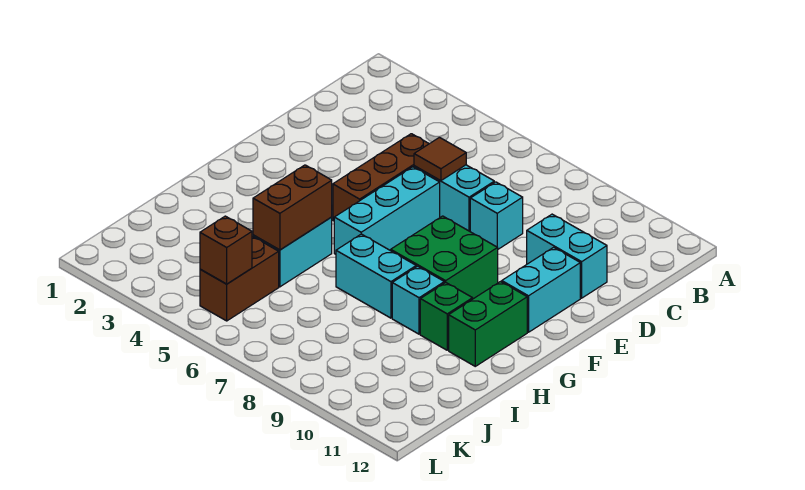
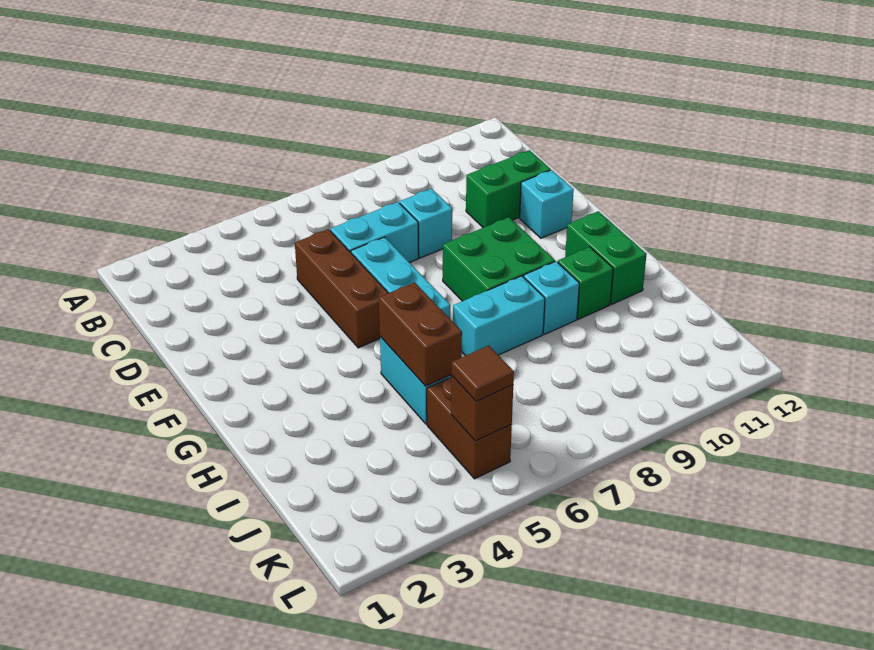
brown 1x1 tile [414,137,466,181] -> brown 1x1 tile moved to [451,346,514,401]
cyan 1x2 brick [527,214,607,298] -> green 1x2 brick [466,150,551,228]
cyan 1x2 brick [502,247,580,332] -> cyan 1x1 brick [520,170,574,238]

